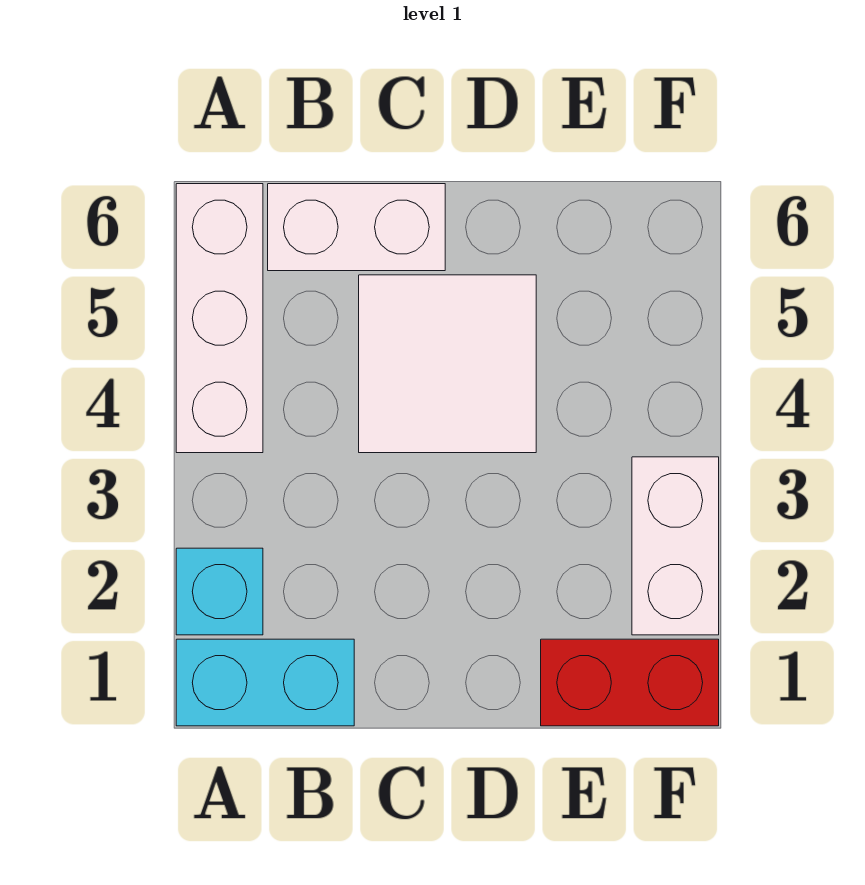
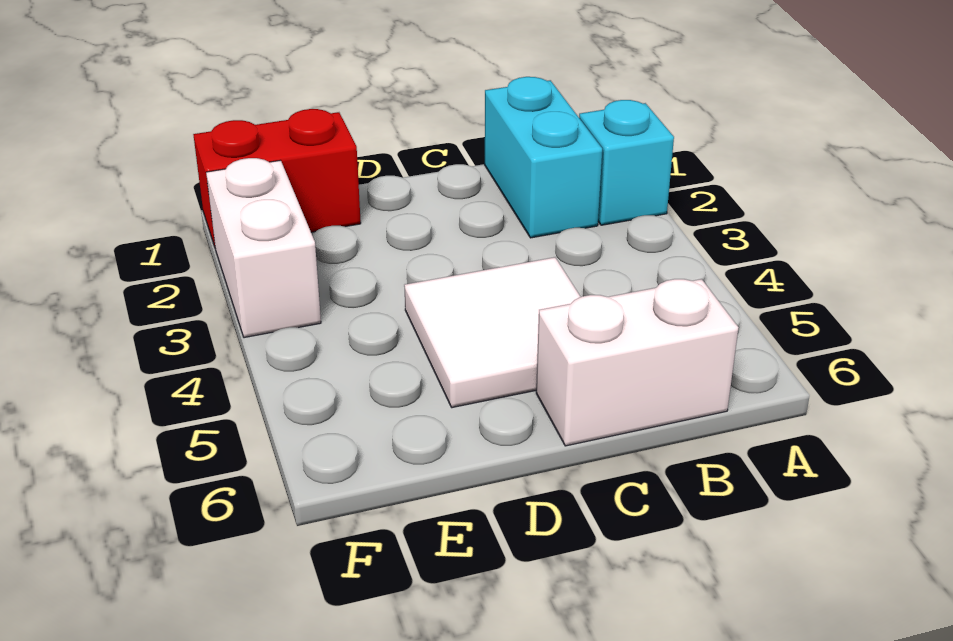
cyan 1x2 brick [176,639,354,726] -> cyan 1x2 brick turned to [485,77,602,238]
white 1x3 brick [176,184,263,453] -> none

